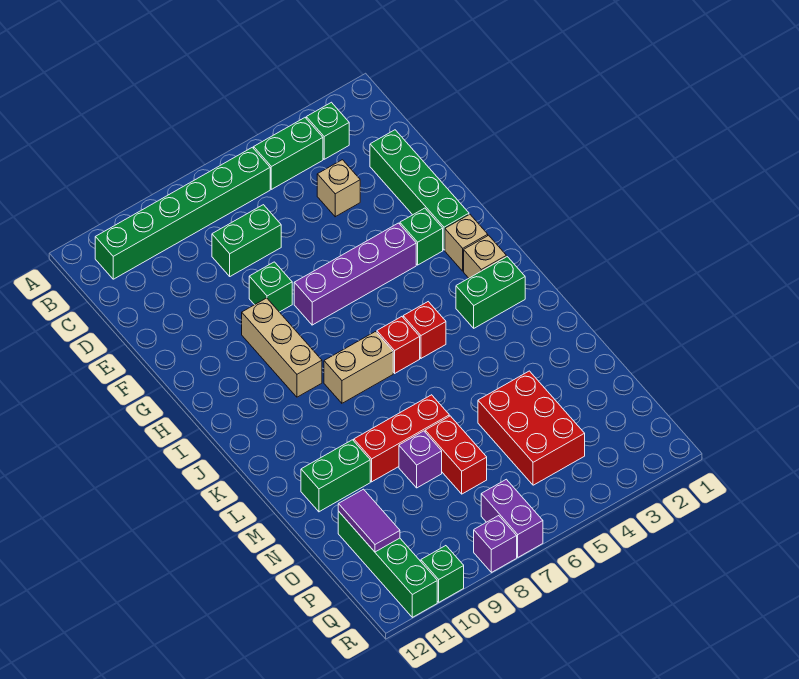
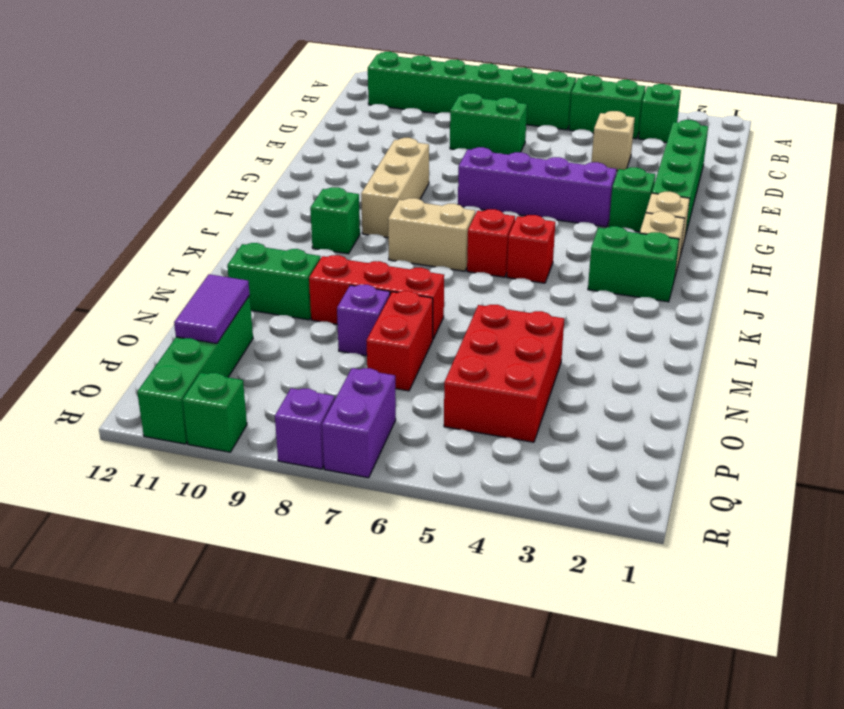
green 1x1 brick [249,262,292,312] -> green 1x1 brick moved to [310,187,360,254]

